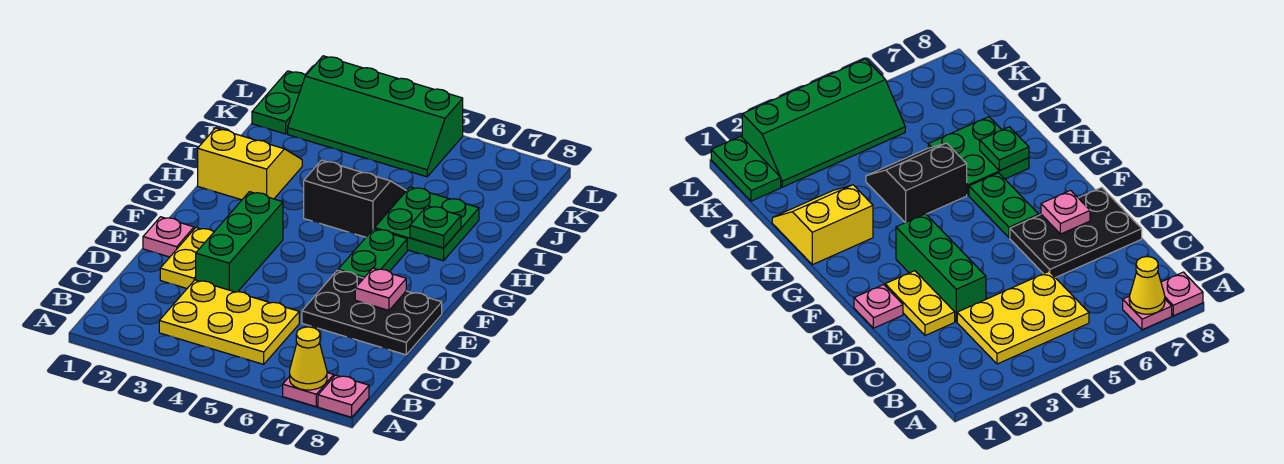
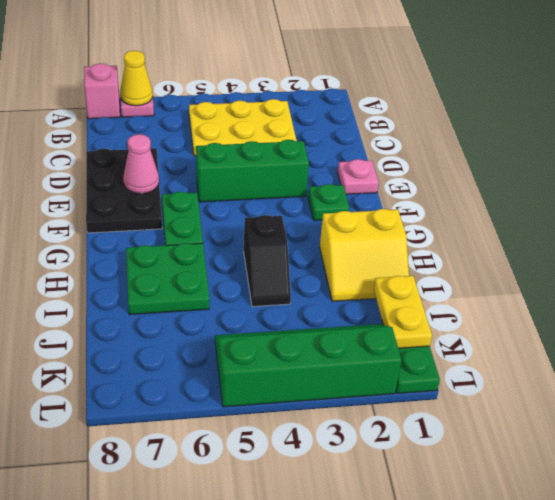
pink 1x1 plate [318,375,369,417] -> pink 1x1 brick [84,63,120,119]
yellow 1x2 plate [160,228,214,288] -> yellow 1x2 plate moved to [374,276,432,348]
green 1x3 brick [196,192,283,292] -> green 1x3 brick turned to [196,140,309,202]
black 2x3 plate [302,270,442,355] -> black 2x3 plate turned to [86,148,162,233]
pink 1x1 plate [355,268,406,310] -> pink 1x1 cone [123,134,159,194]
black 2x2 slope [304,160,406,237] -> black 1x2 slope [244,215,291,307]
green 1x1 plate [410,206,461,248] -> green 1x1 plate moved to [308,184,349,221]

